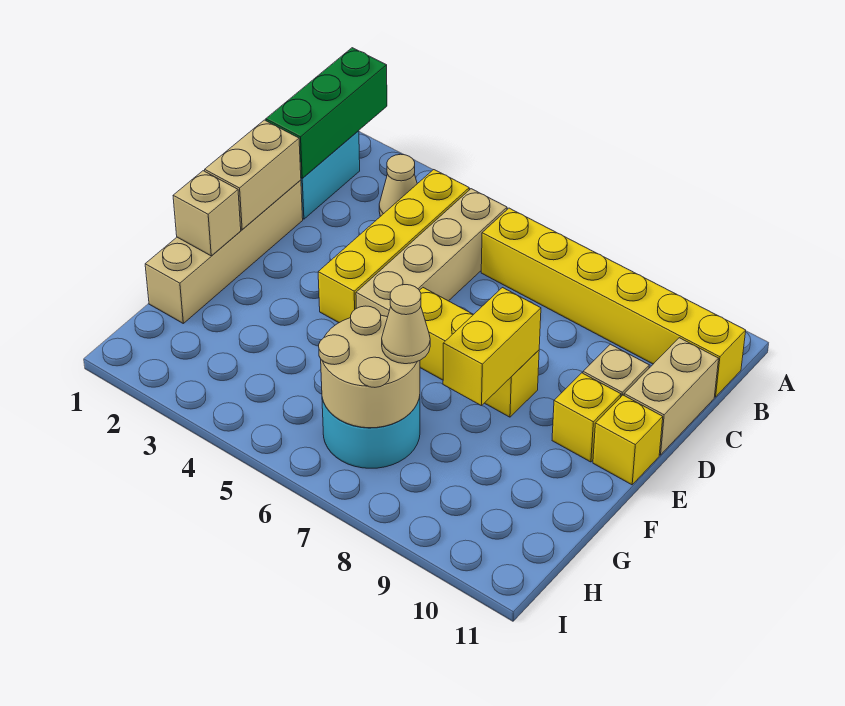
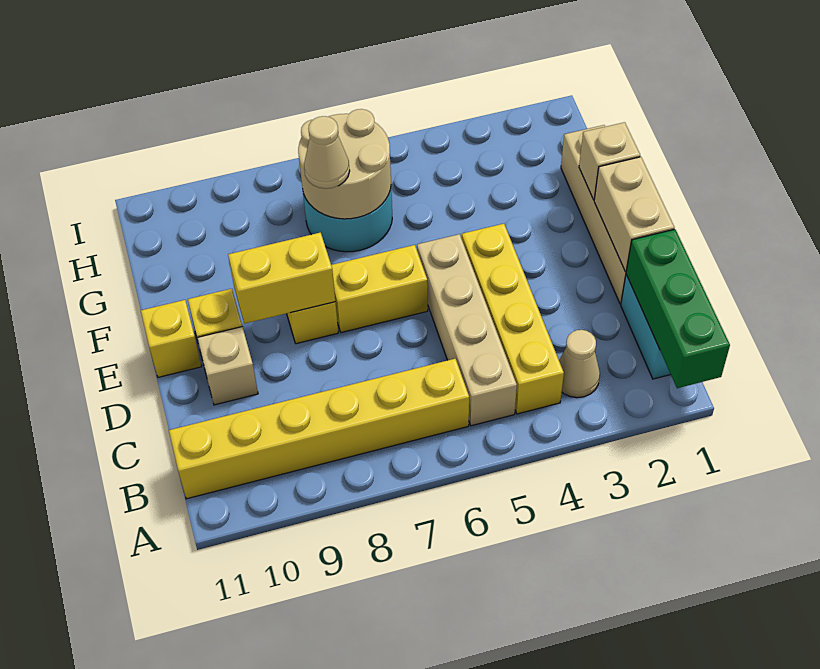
tan 1x2 brick [624,338,719,455] -> none
yellow 1x2 brick [443,288,541,406] -> yellow 1x2 brick turned to [228,233,335,324]

